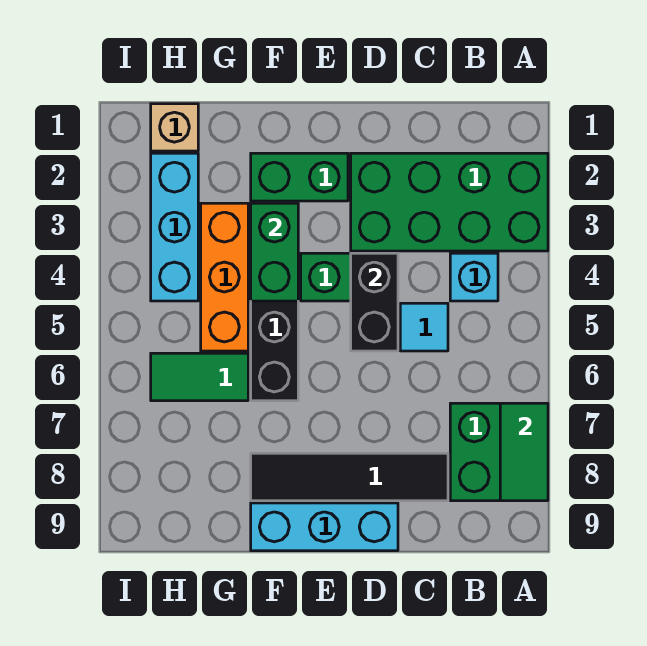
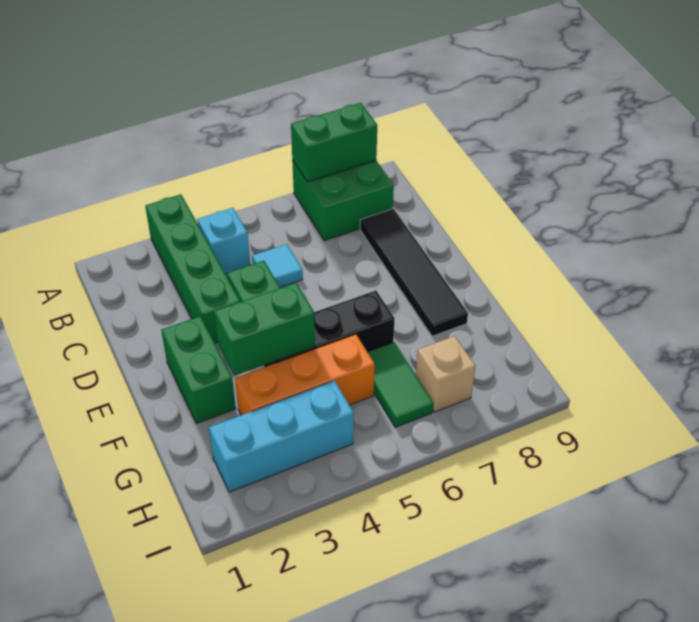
green 2x4 brick [351,153,548,251] -> green 1x4 brick [145,194,240,343]
green 1x2 tile [500,403,548,501] -> green 1x2 brick [291,103,377,182]
black 1x2 brick [351,253,398,351] -> none
cyan 1x3 brick [251,503,398,551] -> none
tan 1x1 brick [151,104,198,151] -> tan 1x1 brick moved to [416,336,475,412]

